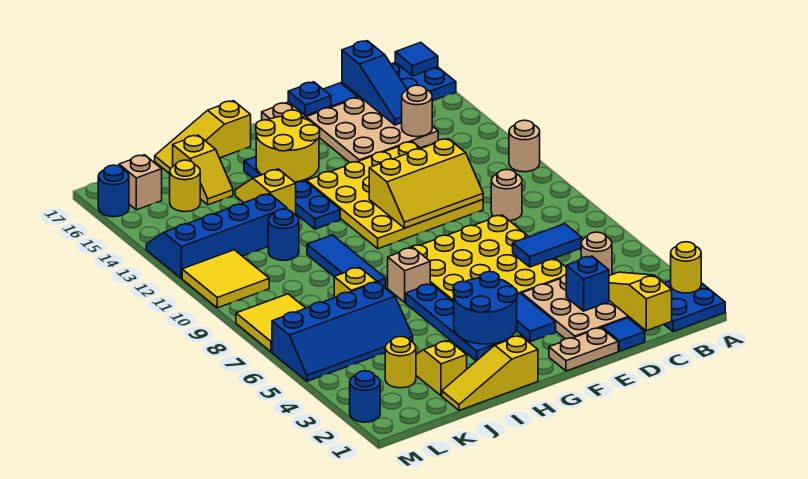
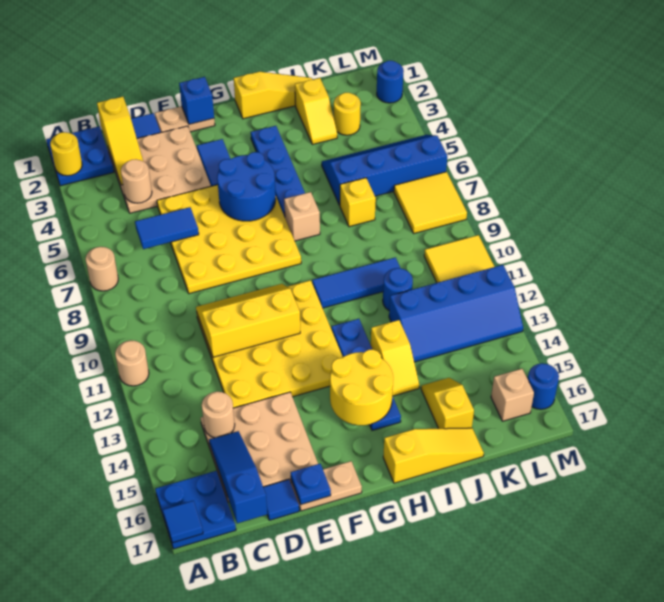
tan 1x1 round brick [491,169,522,221] -> tan 1x1 round brick moved to [86,247,118,291]
blue 1x1 brick [566,256,609,311] -> blue 1x1 brick moved to [179,77,214,124]
blue 2x2 round brick [453,272,517,344] -> blue 2x2 round brick moved to [217,152,276,221]
blue 1x3 tile [307,235,386,288] -> blue 1x3 tile turned to [312,257,400,308]
yellow 1x1 round brick [170,160,200,212] -> none

